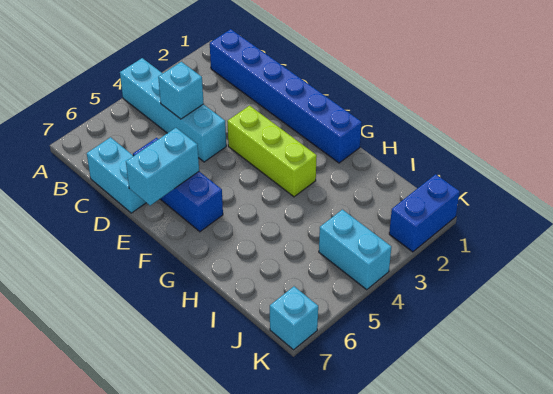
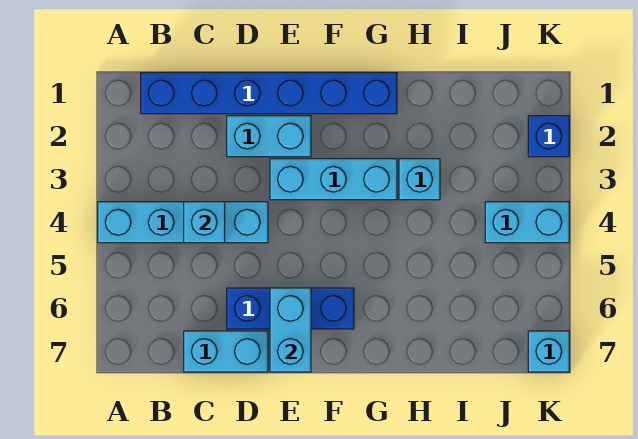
none -> cyan 1x2 brick [227,116,311,157]
lime 1x3 brick [227,106,317,197] -> cyan 1x3 brick [270,159,397,200]
none -> cyan 1x1 brick [399,159,440,200]
blue 1x2 brick [389,174,460,252] -> blue 1x1 brick [528,116,569,157]

